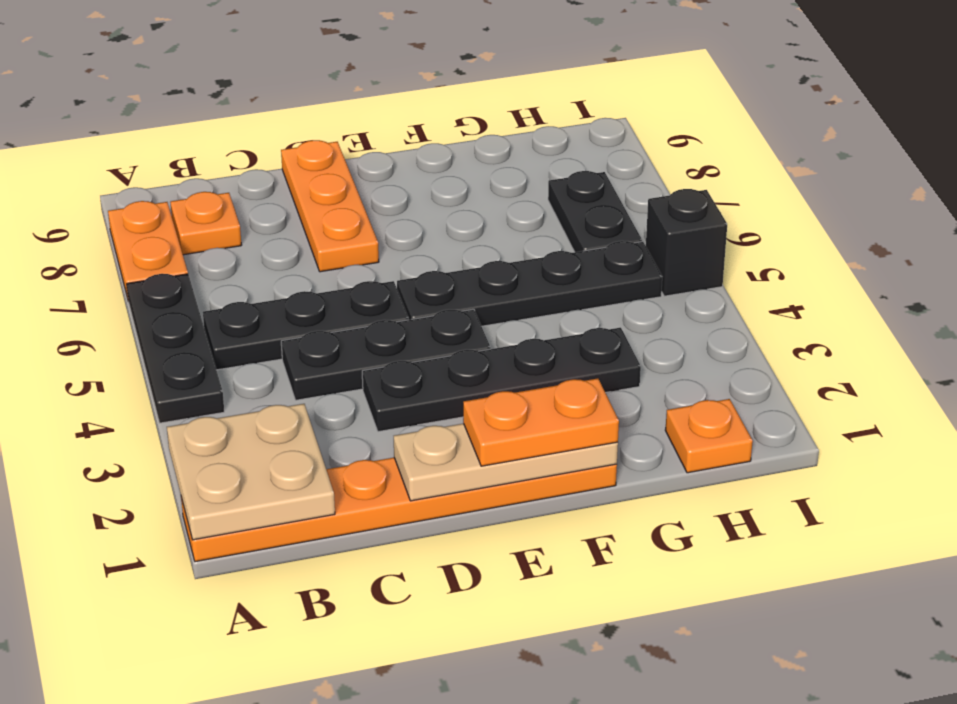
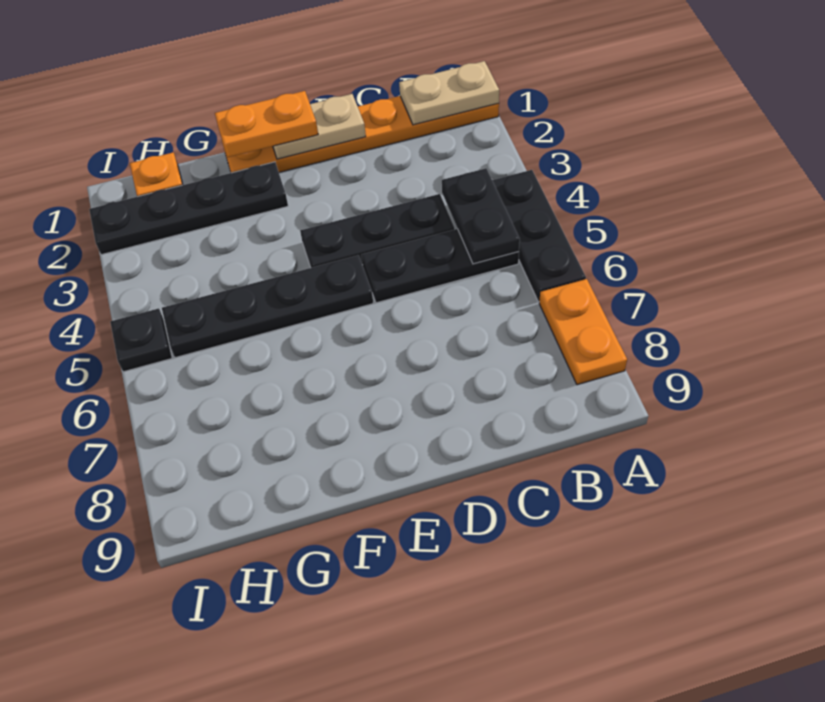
tan 2x2 plate [167,404,335,540] -> tan 1x2 plate [399,61,499,125]
orange 1x1 plate [170,192,241,255] -> none
tan 1x3 plate [394,424,618,501] -> tan 1x2 plate [273,94,366,159]
black 1x4 plate [362,328,641,432] -> black 1x4 plate moved to [89,162,288,255]
orange 1x3 plate [281,140,379,272] -> none
black 1x2 plate [548,171,642,252] -> black 1x2 plate moved to [442,168,520,264]
black 1x1 brick [646,189,727,296] -> black 1x1 plate [110,308,172,372]

